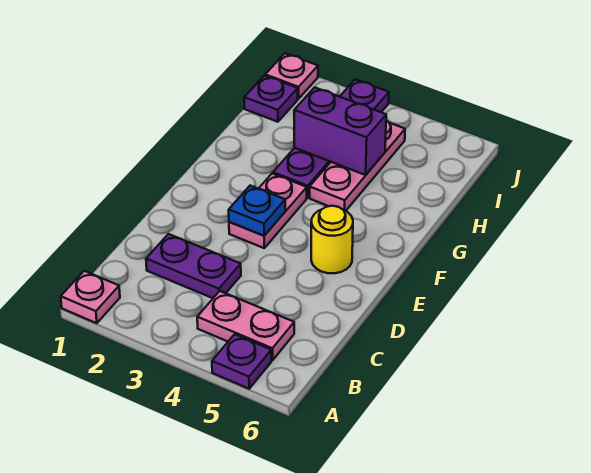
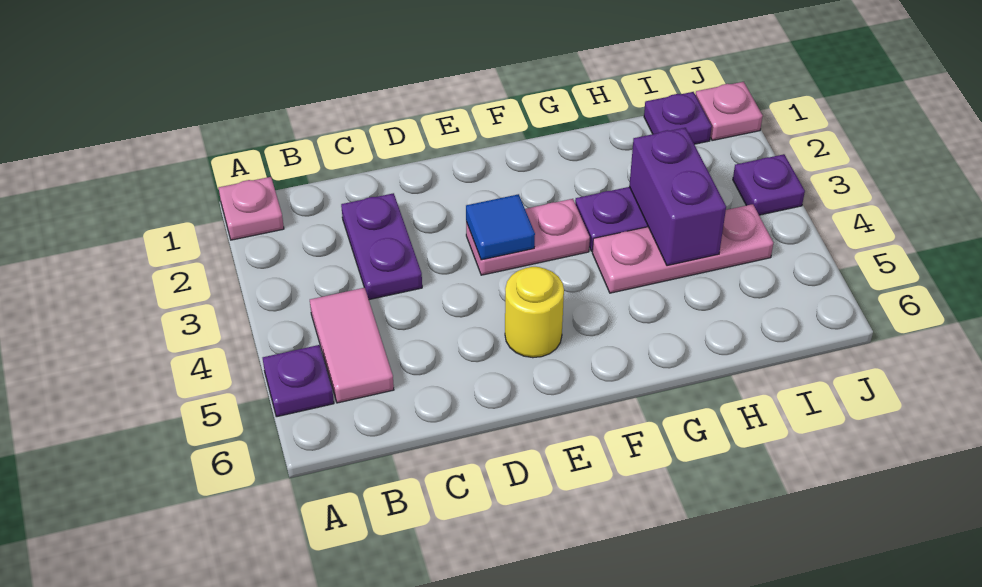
pink 1x2 plate [197,291,294,360] -> pink 1x2 tile [310,288,394,403]
blue 1x1 plate [229,186,285,236] -> blue 1x1 tile [466,194,535,260]

